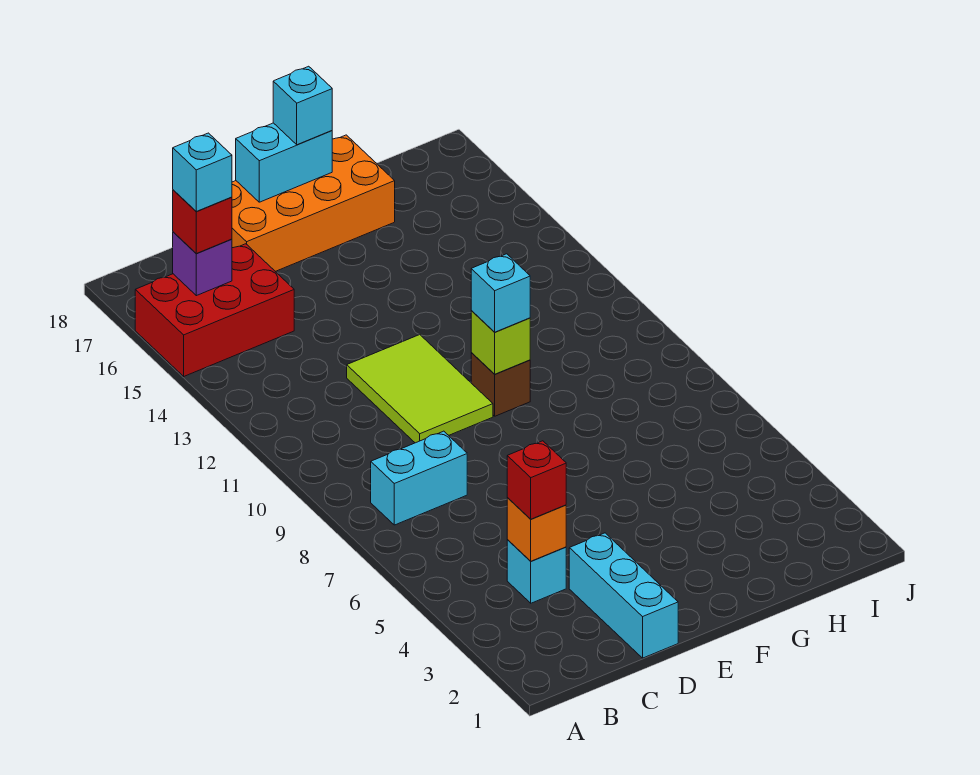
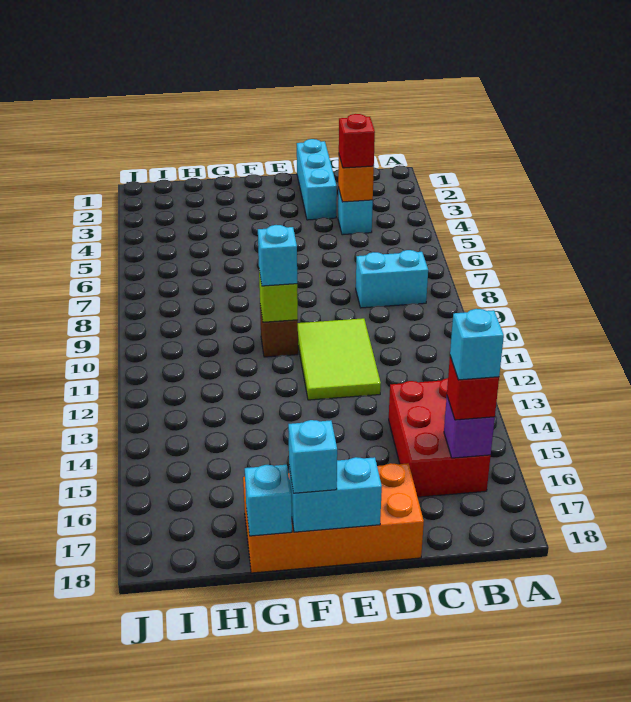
red 2x3 brick [135,244,294,376] -> red 2x3 brick turned to [389,378,491,497]
none -> cyan 1x1 brick [245,465,292,536]

